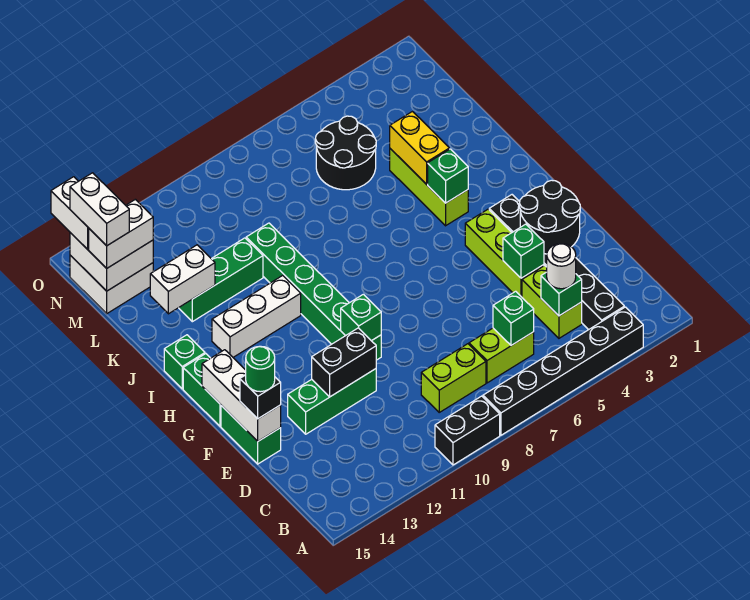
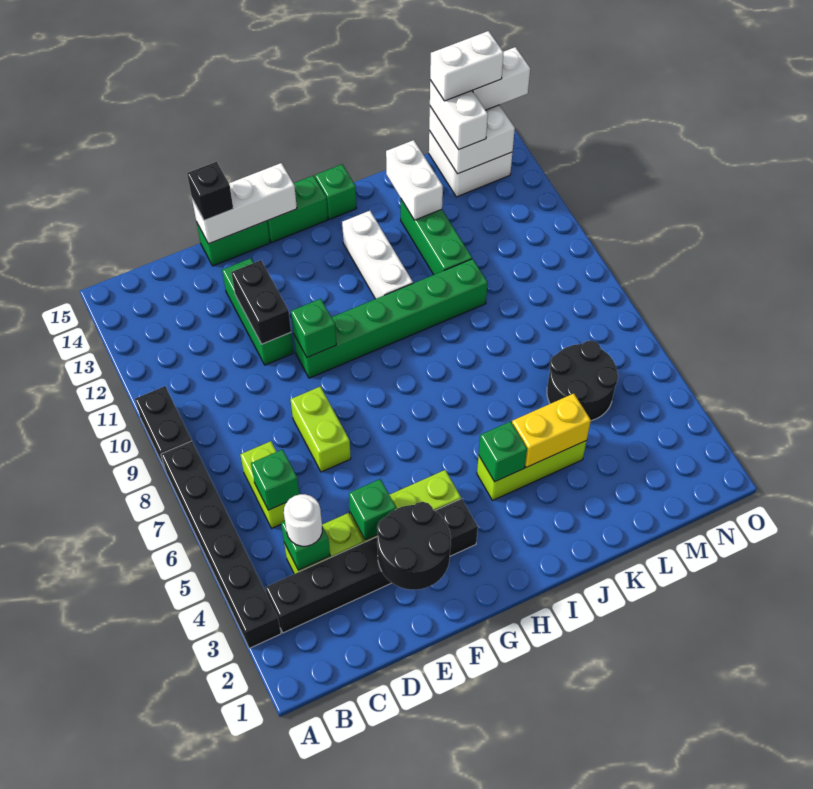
lime 1x2 brick [421,344,486,412] -> lime 1x2 brick moved to [290,387,351,472]
green 1x1 round brick [246,346,275,392] -> none

